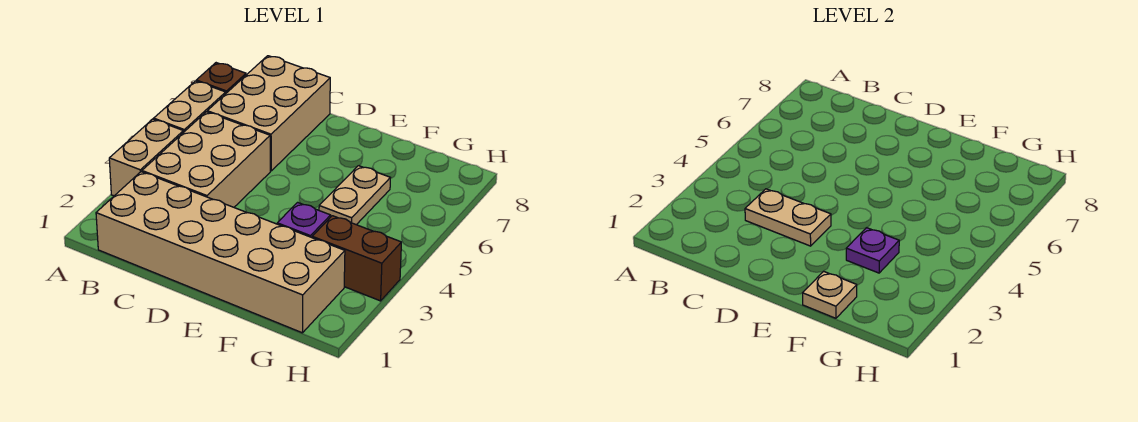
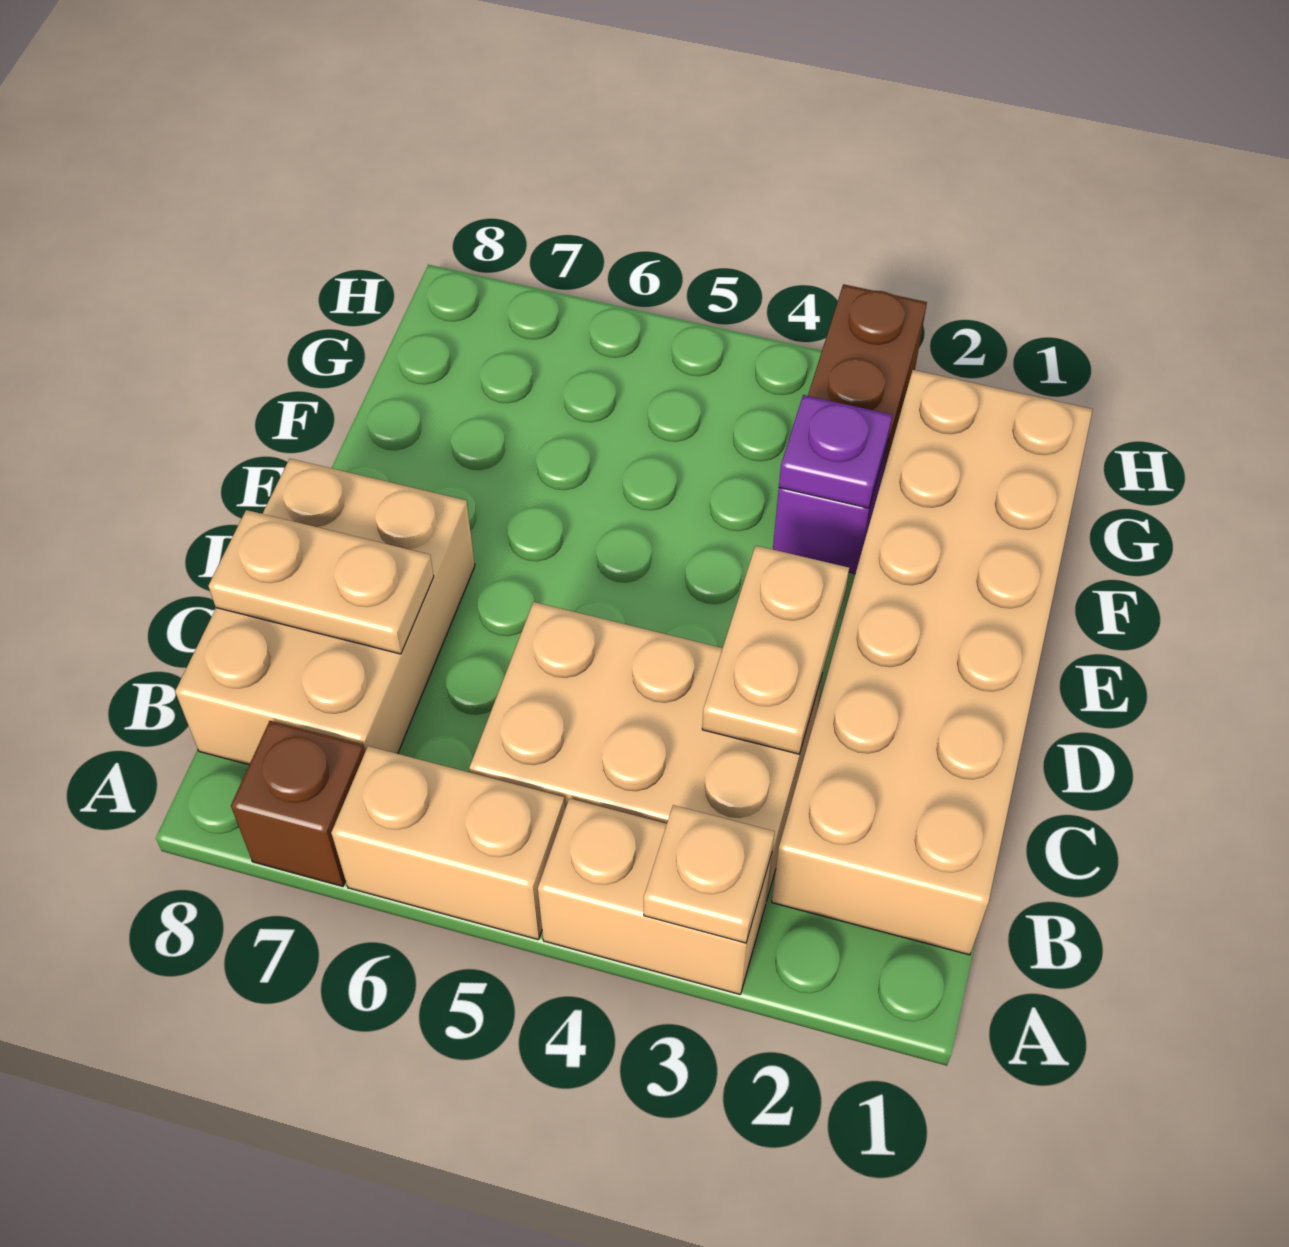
tan 2x3 brick [207,56,330,171] -> tan 2x3 brick turned to [175,459,475,765]
tan 1x1 plate [803,271,857,318] -> tan 1x1 plate moved to [644,805,775,943]
tan 1x2 plate [319,166,390,225] -> tan 1x2 plate moved to [209,510,434,654]

